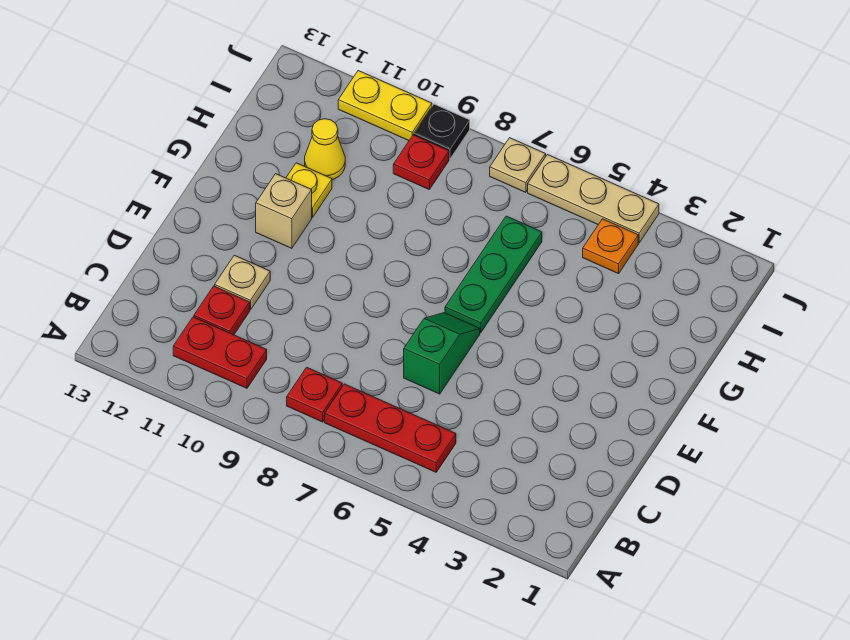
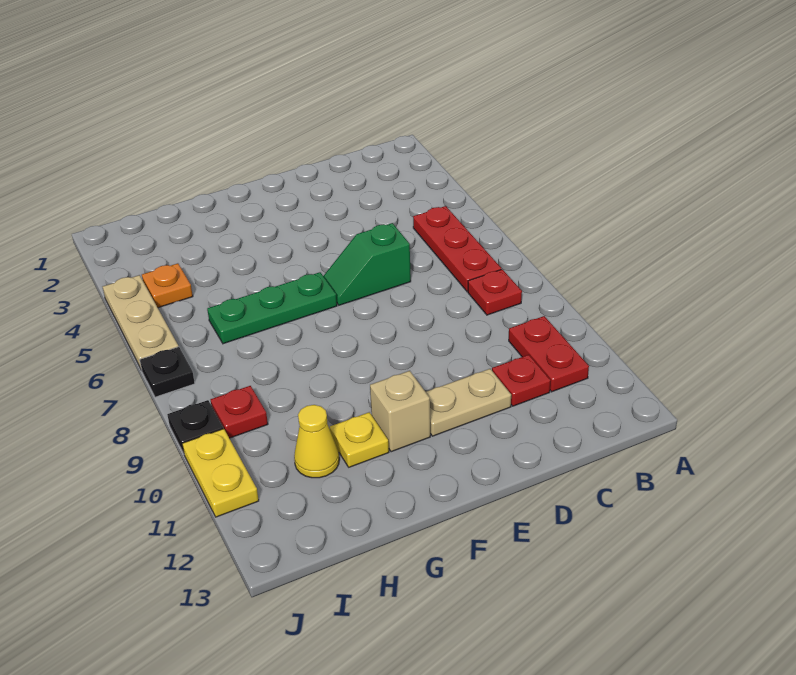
tan 1x1 plate [215,255,270,310] -> tan 1x2 plate [426,369,511,436]
tan 1x1 plate [490,138,546,192] -> black 1x1 plate [140,347,195,397]

